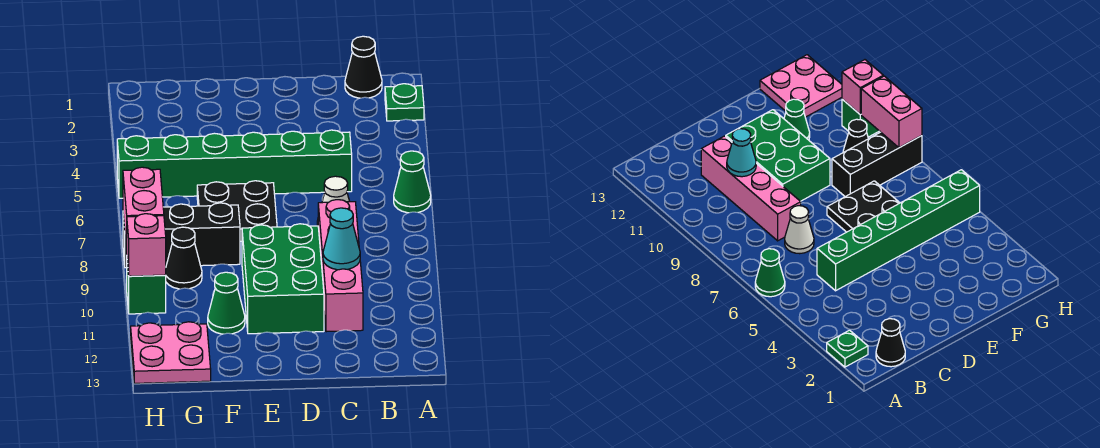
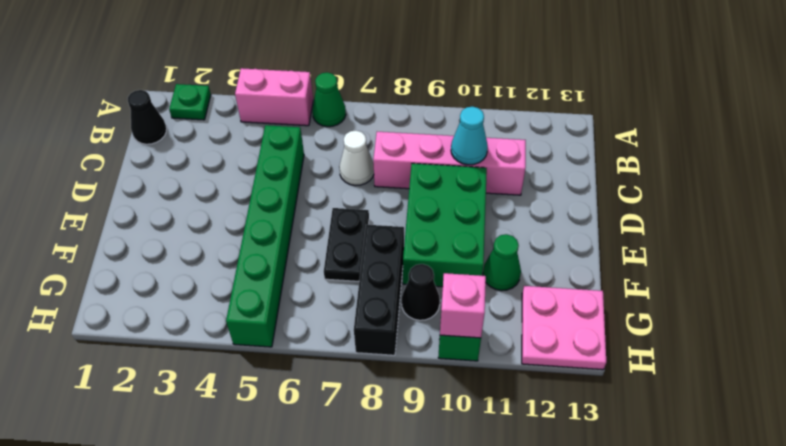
green 2x3 brick [242,224,324,334] -> green 2x3 brick turned to [403,163,487,287]
black 2x2 plate [197,181,277,241] -> black 1x2 plate [324,208,369,281]
pink 1x2 brick [123,167,164,251] -> pink 1x2 brick moved to [235,68,313,126]

